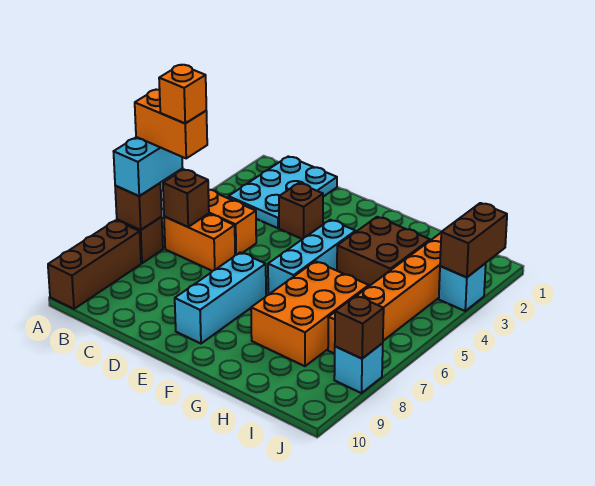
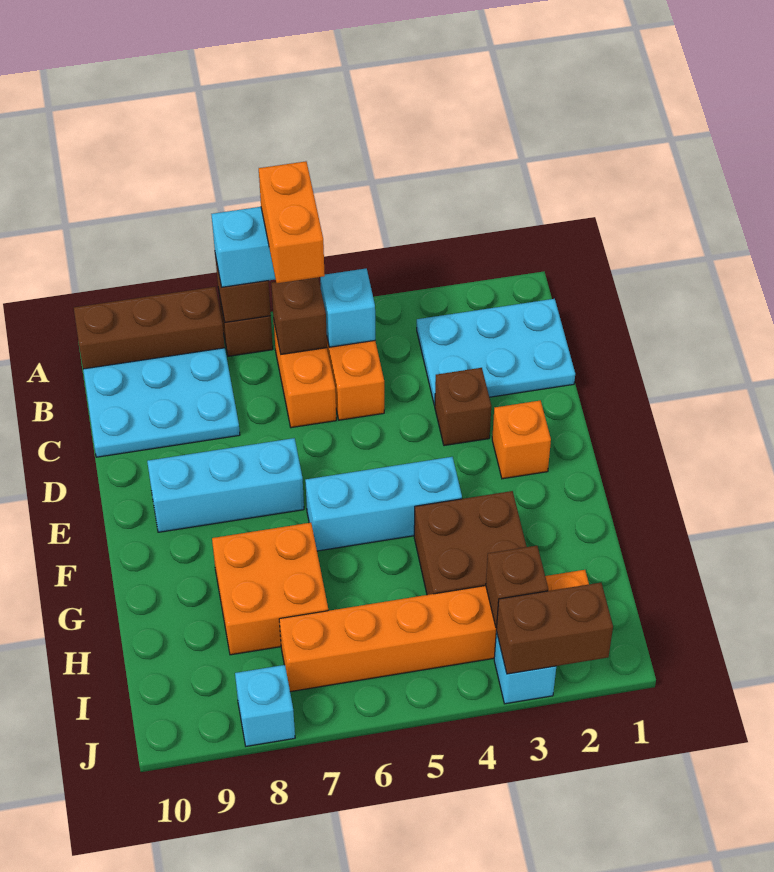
none -> cyan 1x1 brick [320,269,375,347]
orange 1x1 brick [159,65,206,123] -> orange 1x1 brick moved to [492,400,551,479]
none -> cyan 2x3 plate [83,348,240,457]
orange 2x3 brick [251,261,369,366] -> orange 2x2 brick [212,523,328,655]
brown 1x1 brick [335,296,384,359] -> brown 1x1 brick moved to [486,546,548,628]

